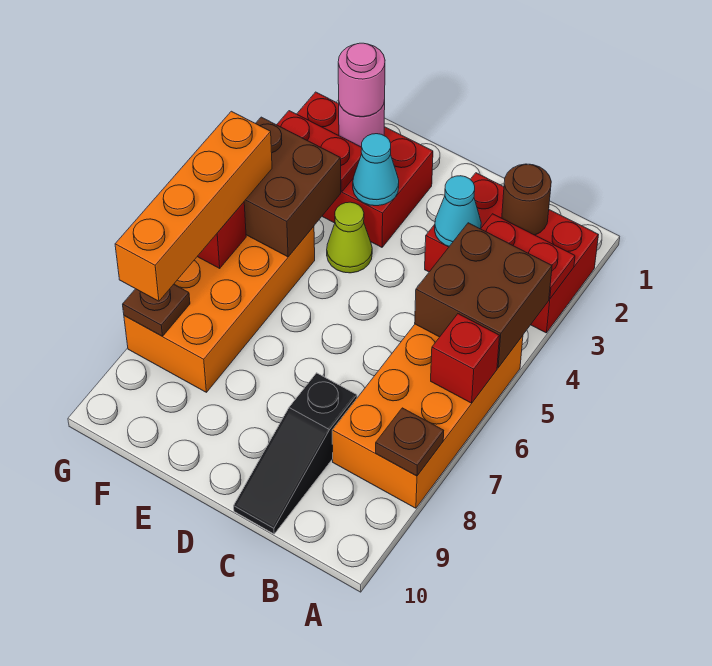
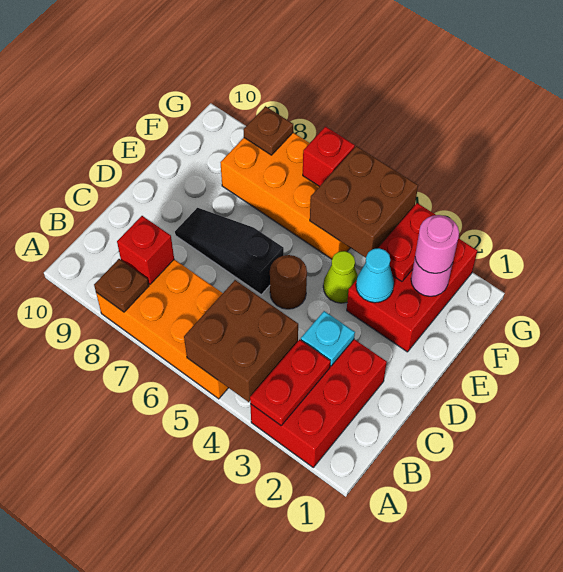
red 1x1 brick [431,314,499,403] -> red 1x1 brick moved to [117,216,174,284]
brown 1x1 round brick [502,164,551,235] -> brown 1x1 round brick moved to [270,255,307,309]
cyan 1x1 cone [435,176,481,246] -> cyan 1x1 plate [301,311,355,366]
black 1x3 slope [234,373,357,534] -> black 1x3 slope moved to [175,208,284,294]
orange 1x4 brick [115,111,272,301] -> none

